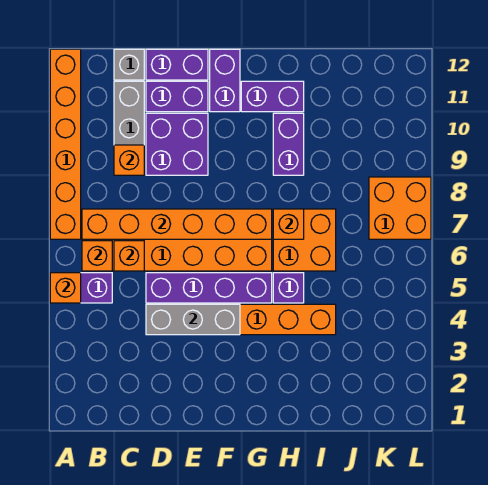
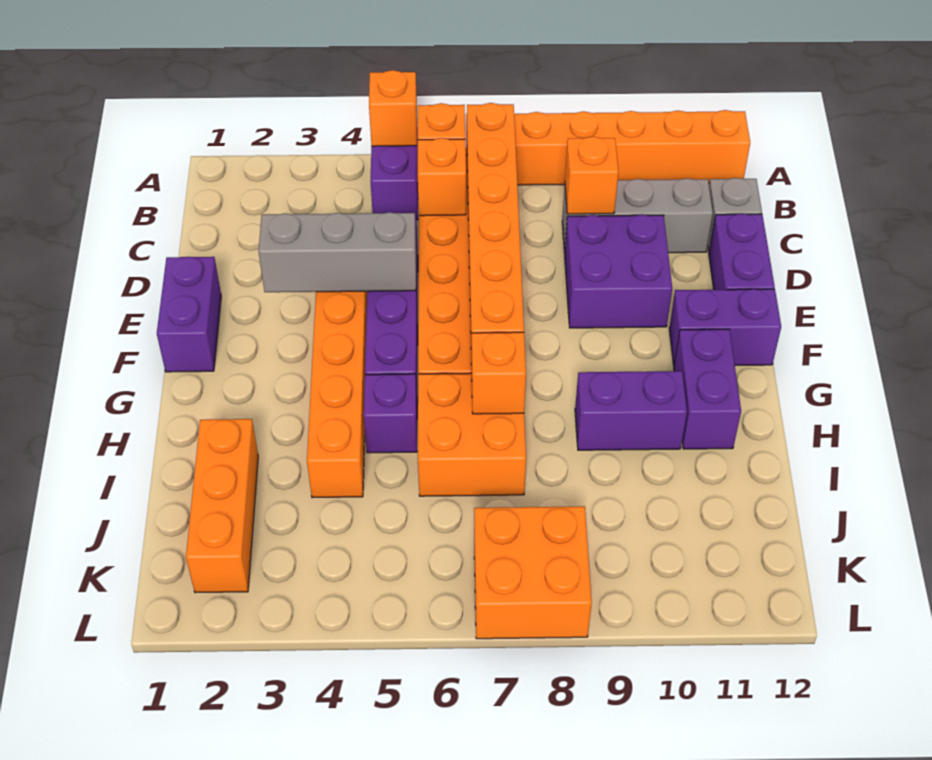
grey 1x3 brick [146,304,240,335] -> grey 1x3 brick turned to [259,212,416,292]
purple 1x2 brick [146,81,208,112] -> purple 1x2 brick moved to [157,257,221,372]
none -> orange 1x3 brick [186,419,258,593]

